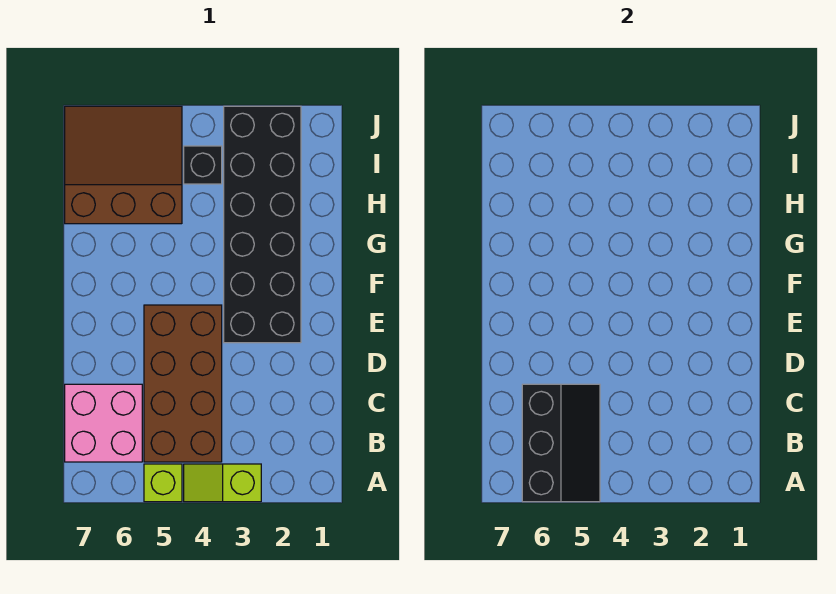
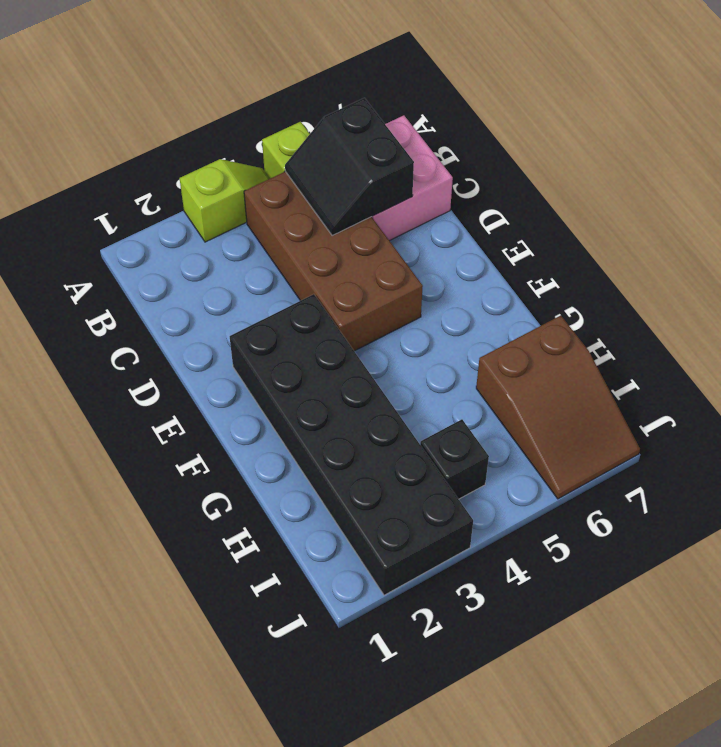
black 2x3 slope [522,384,600,502] -> black 2x2 slope [285,98,414,235]
brown 3x3 slope [65,106,182,224] -> brown 2x3 slope [476,316,640,499]

